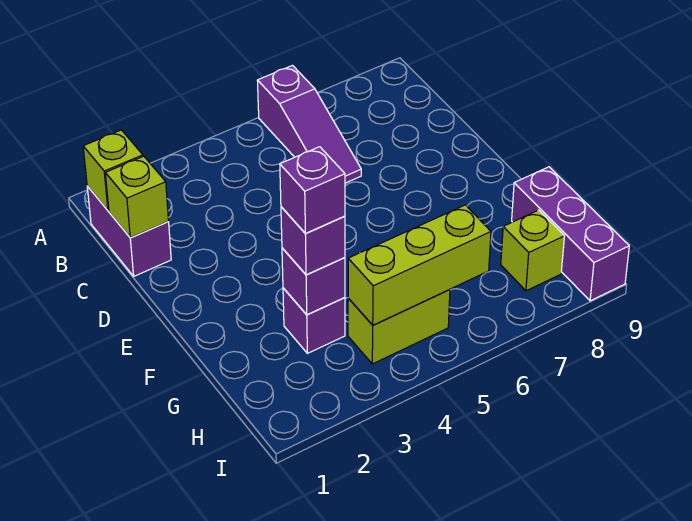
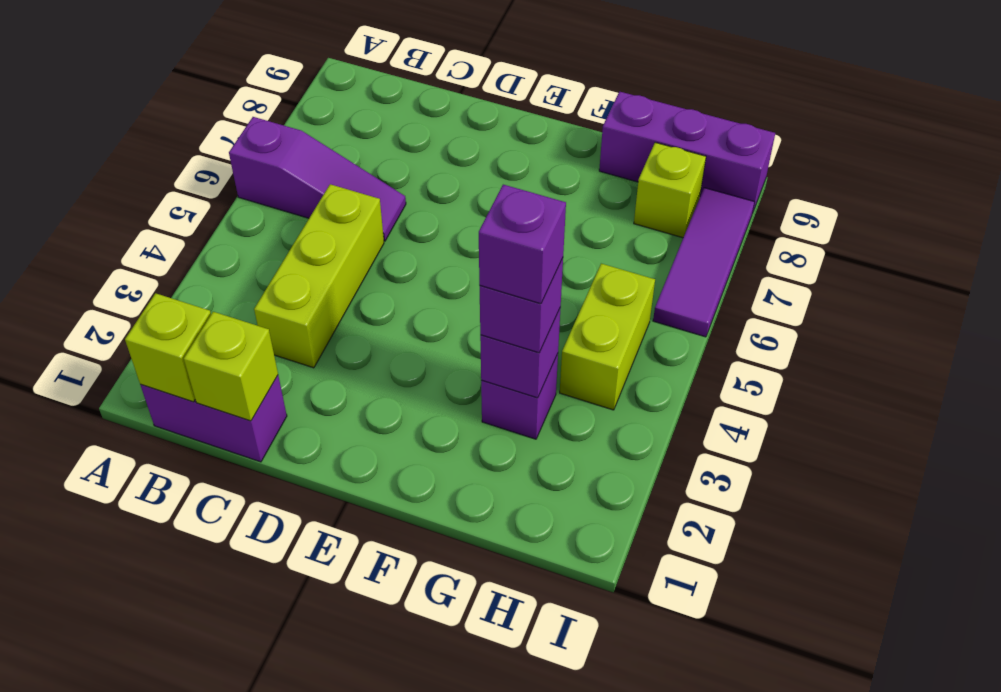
lime 1x3 brick [348,205,491,325] -> lime 1x3 brick moved to [254,184,384,368]
none -> purple 1x3 tile [653,188,755,337]

